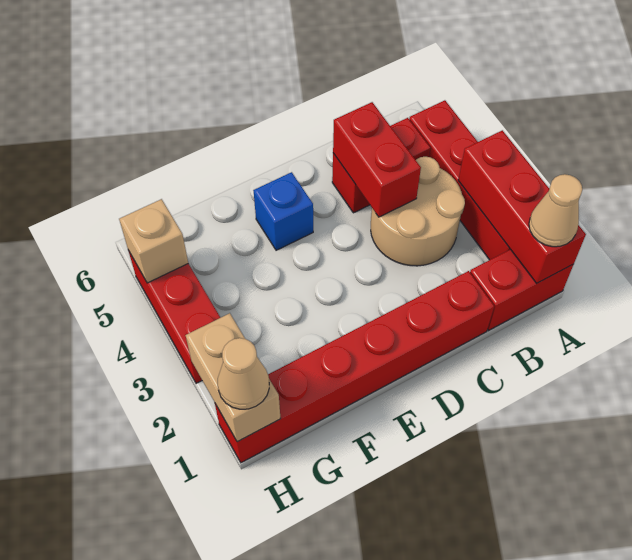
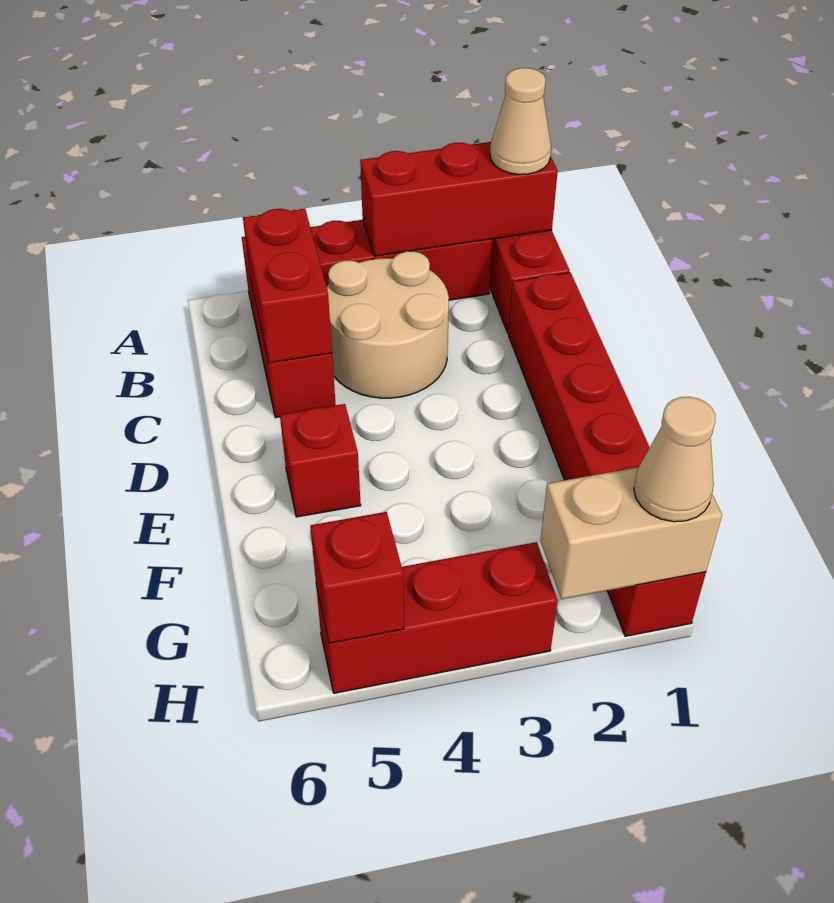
red 1x2 brick [333,102,421,217] -> red 1x2 brick turned to [243,209,332,363]
blue 1x1 brick [253,172,313,250] -> red 1x1 brick [280,404,361,517]
tan 1x1 brick [119,199,188,283] -> red 1x1 brick [310,512,404,643]

